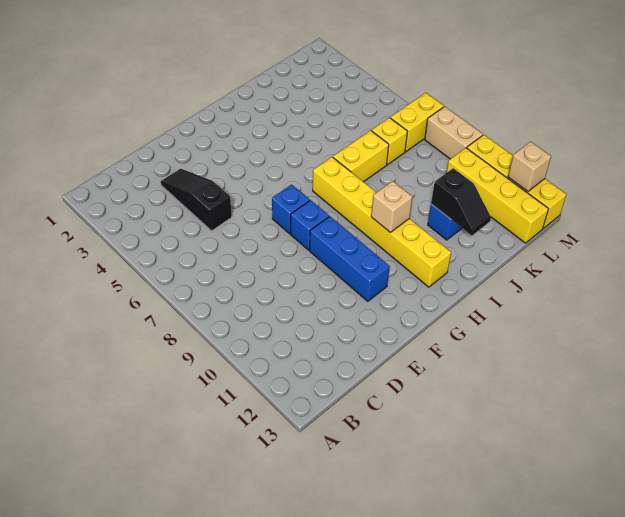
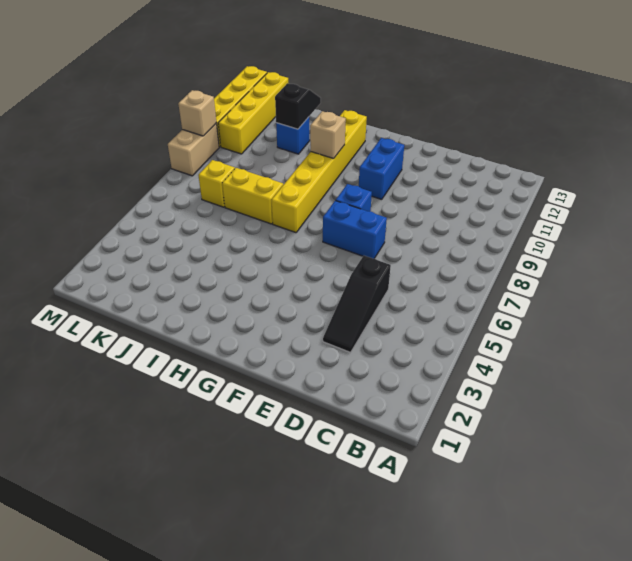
blue 1x1 brick [272,184,310,234] -> blue 1x2 brick [323,201,387,259]
blue 1x3 brick [310,217,390,301] -> blue 1x2 brick [359,138,404,199]
yellow 1x2 brick [390,93,444,152] -> none
tan 1x1 brick [508,142,551,191] -> tan 1x1 brick moved to [178,90,216,136]

